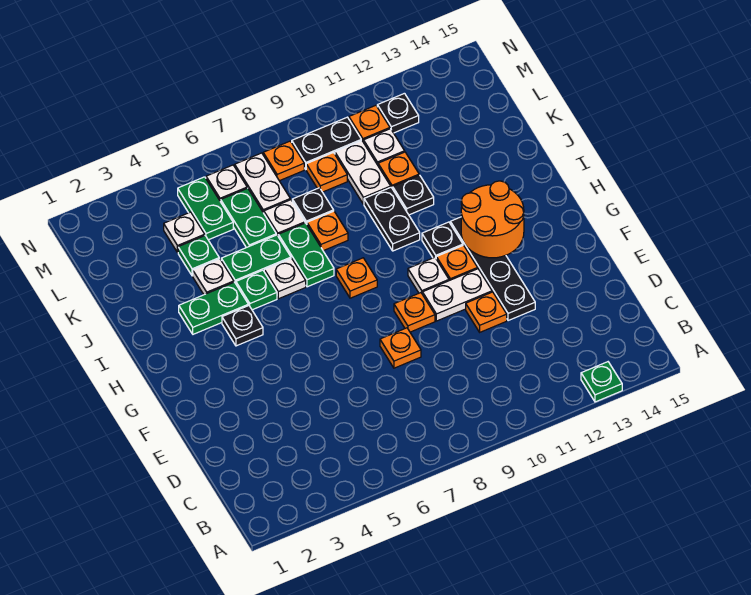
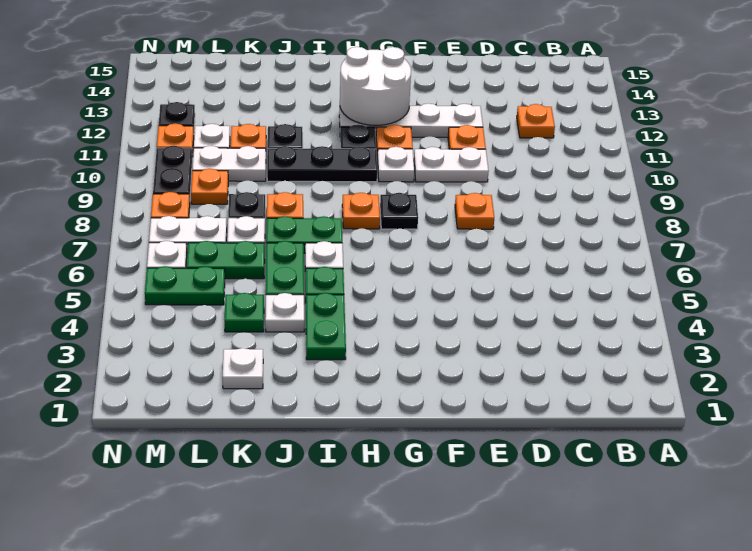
green 1x1 plate [581,362,622,402] -> none
black 1x4 plate [450,217,535,321] -> white 1x4 plate [339,103,483,137]
orange 1x1 plate [394,293,435,332] -> orange 1x1 plate moved to [517,104,555,138]
white 1x2 plate [423,269,492,321] -> white 1x2 plate turned to [414,147,489,182]
orange 2x2 round brick [461,181,524,258] -> white 2x2 round brick [340,47,411,126]
black 1x1 plate [222,306,263,346] -> black 1x1 plate moved to [380,193,418,229]
black 1x2 plate [364,188,420,251] -> black 1x3 plate [267,146,377,182]
white 1x1 plate [164,212,205,253] -> white 1x1 plate moved to [223,348,263,389]

